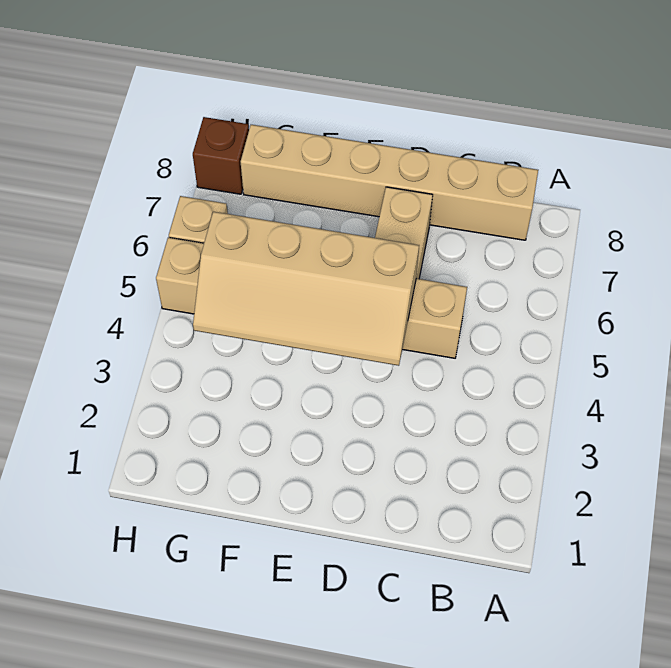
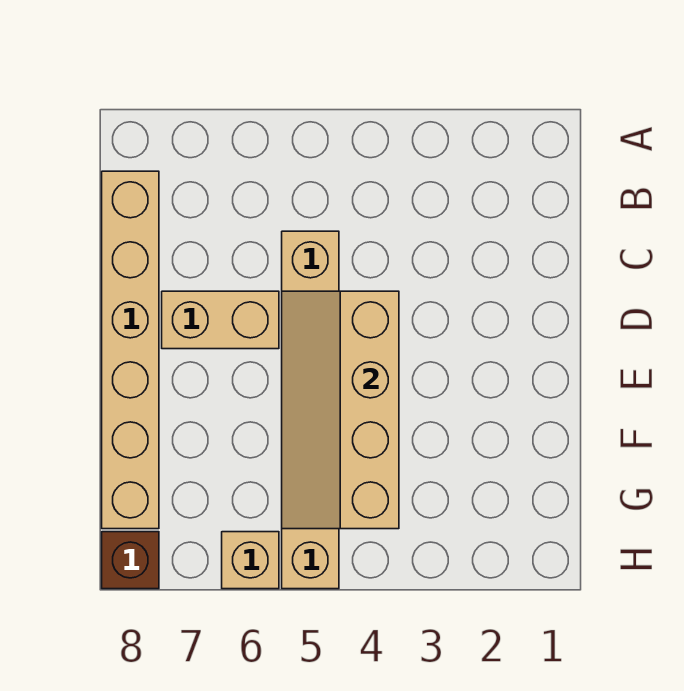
tan 2x4 slope [193,212,419,366] -> tan 2x4 slope turned to [282,291,399,529]

